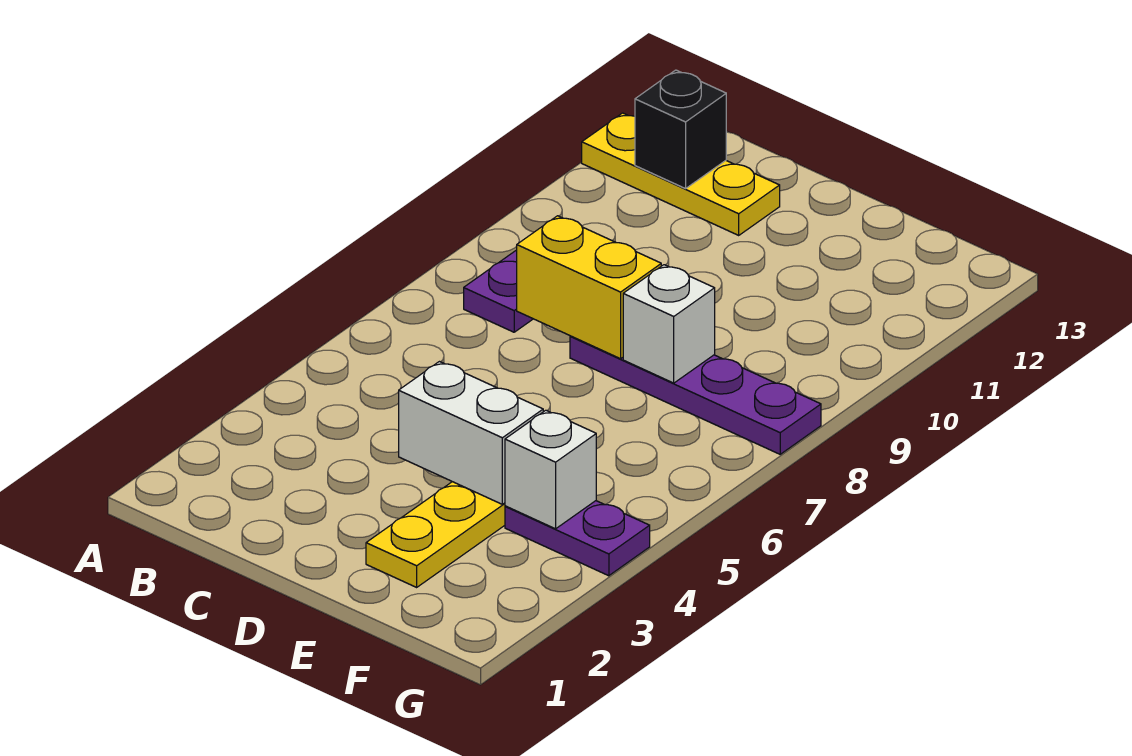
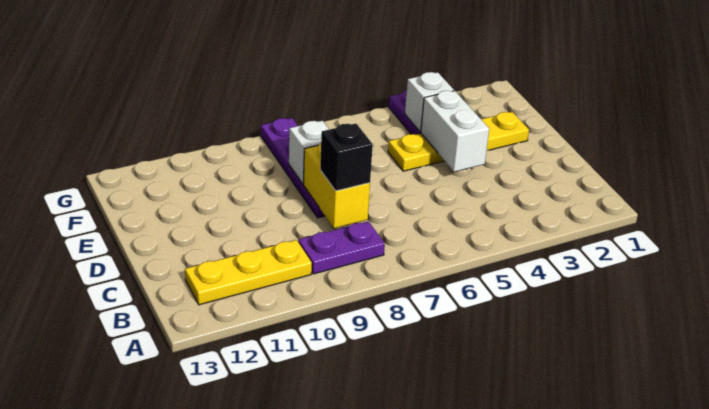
yellow 1x3 plate [582,113,780,235] -> yellow 1x3 plate turned to [185,240,312,305]
black 1x1 brick [635,70,726,189] -> black 1x1 brick moved to [320,124,373,191]

